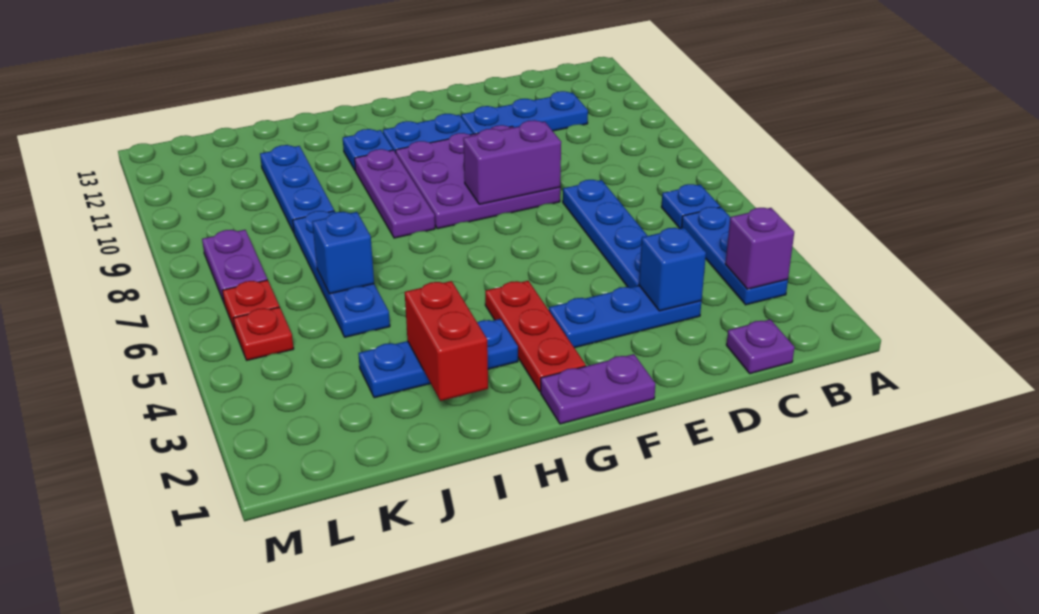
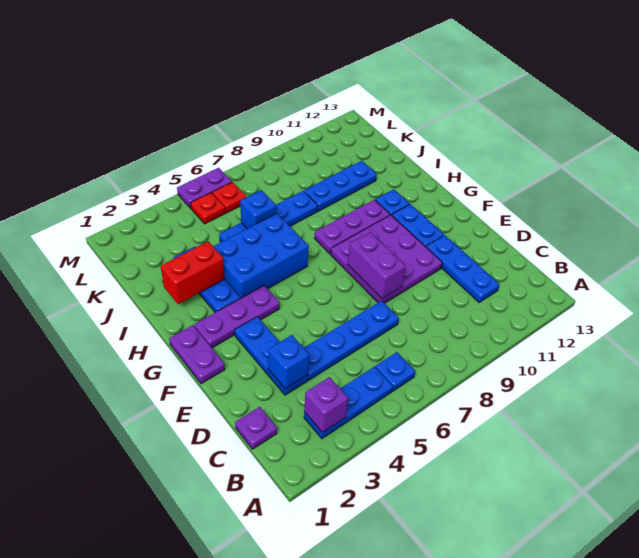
red 1x3 plate [485,281,586,392] -> purple 1x3 plate [194,286,280,348]
none -> blue 2x3 brick [213,213,309,298]
purple 1x2 plate [202,230,267,302] -> purple 1x2 plate moved to [177,168,232,208]

